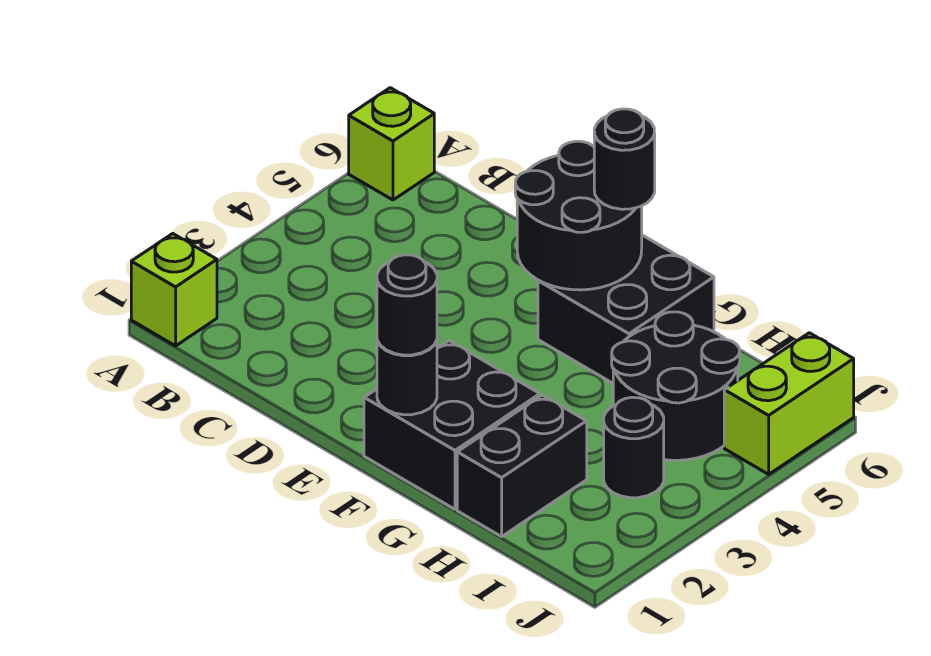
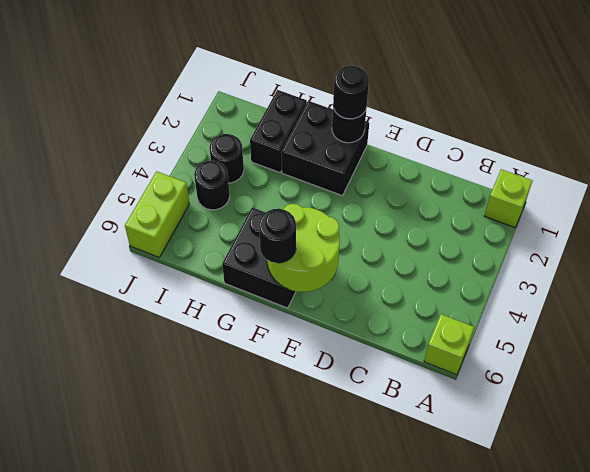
black 2x2 round brick [515,141,642,290] -> lime 2x2 round brick [267,204,340,292]
black 2x2 round brick [612,312,740,460] -> black 1x1 round brick [194,160,230,210]

